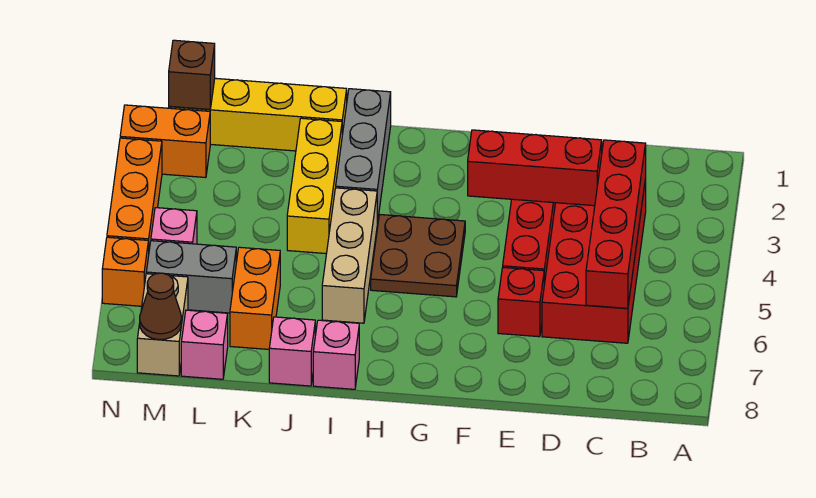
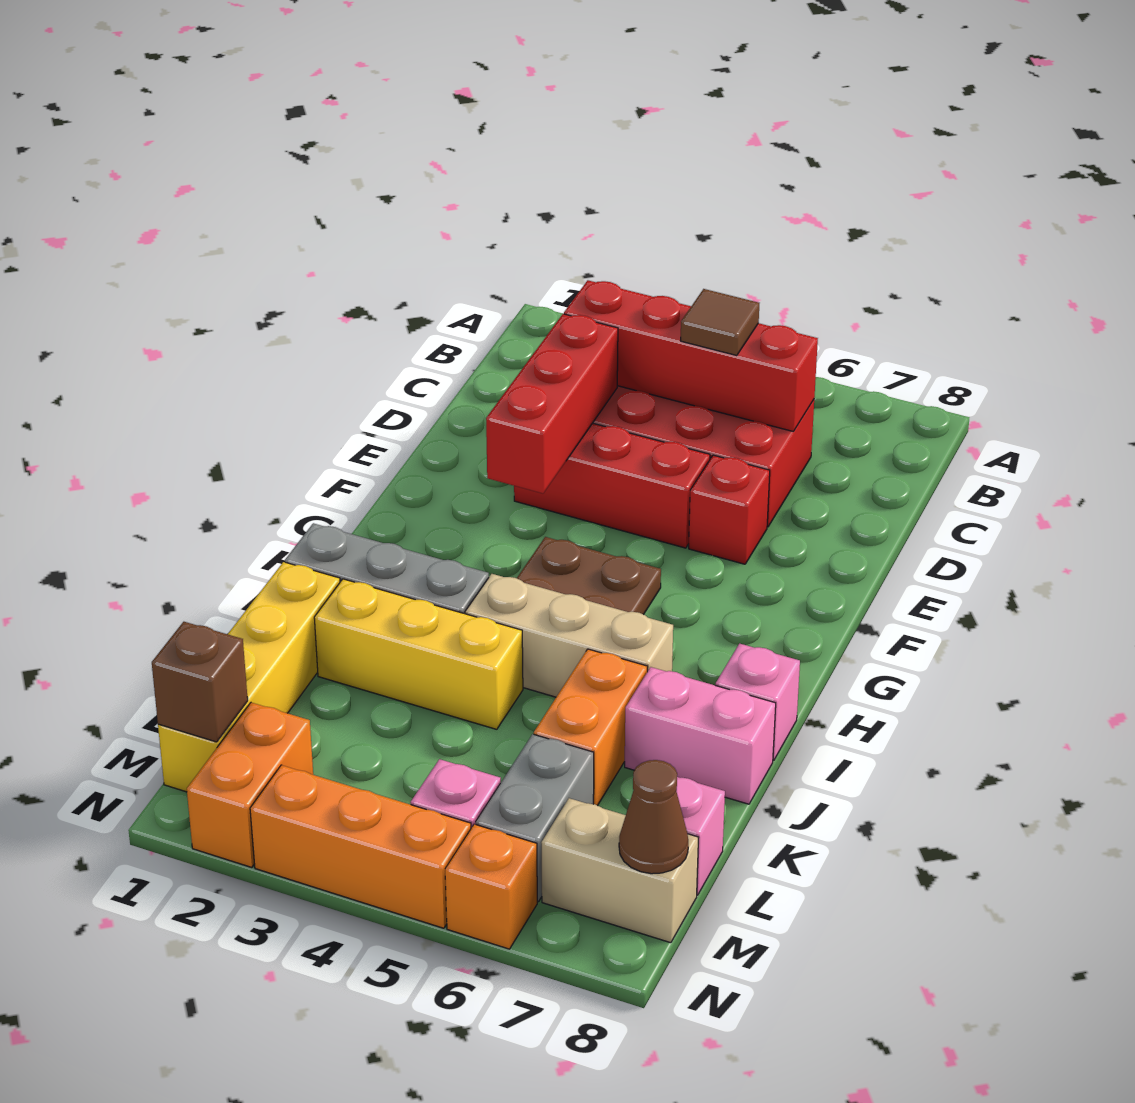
none -> brown 1x1 tile [681,289,759,356]
pink 1x1 brick [269,317,315,386] -> pink 1x2 brick [625,667,776,804]
orange 1x2 brick [230,247,280,349] -> orange 1x2 brick turned to [534,649,648,806]

